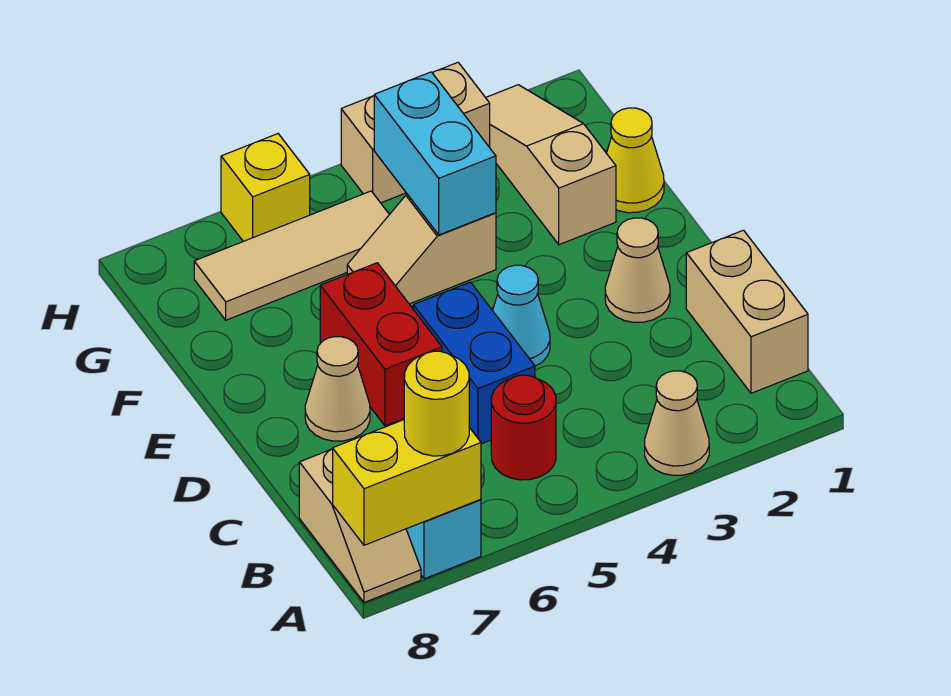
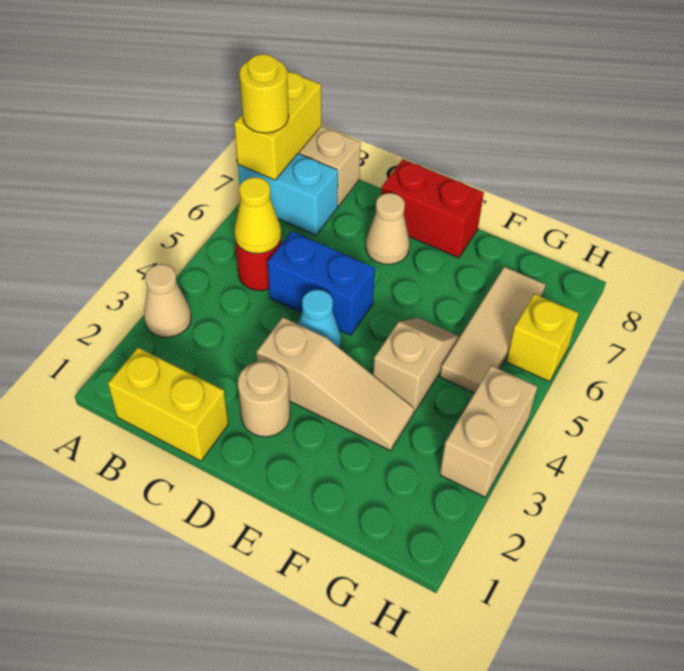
tan 1x2 brick [686,230,808,393] -> yellow 1x2 brick [108,348,228,461]
tan 1x1 cone [605,218,670,322] -> tan 1x1 round brick [238,361,290,437]
red 1x2 brick [320,263,442,426] -> red 1x2 brick moved to [381,159,484,258]
yellow 1x1 cone [607,108,664,213] -> yellow 1x1 cone moved to [234,177,281,254]
tan 1x3 slope [486,85,616,245] -> tan 1x3 slope moved to [257,317,414,451]
cyan 1x2 brick [374,72,496,235] -> none

